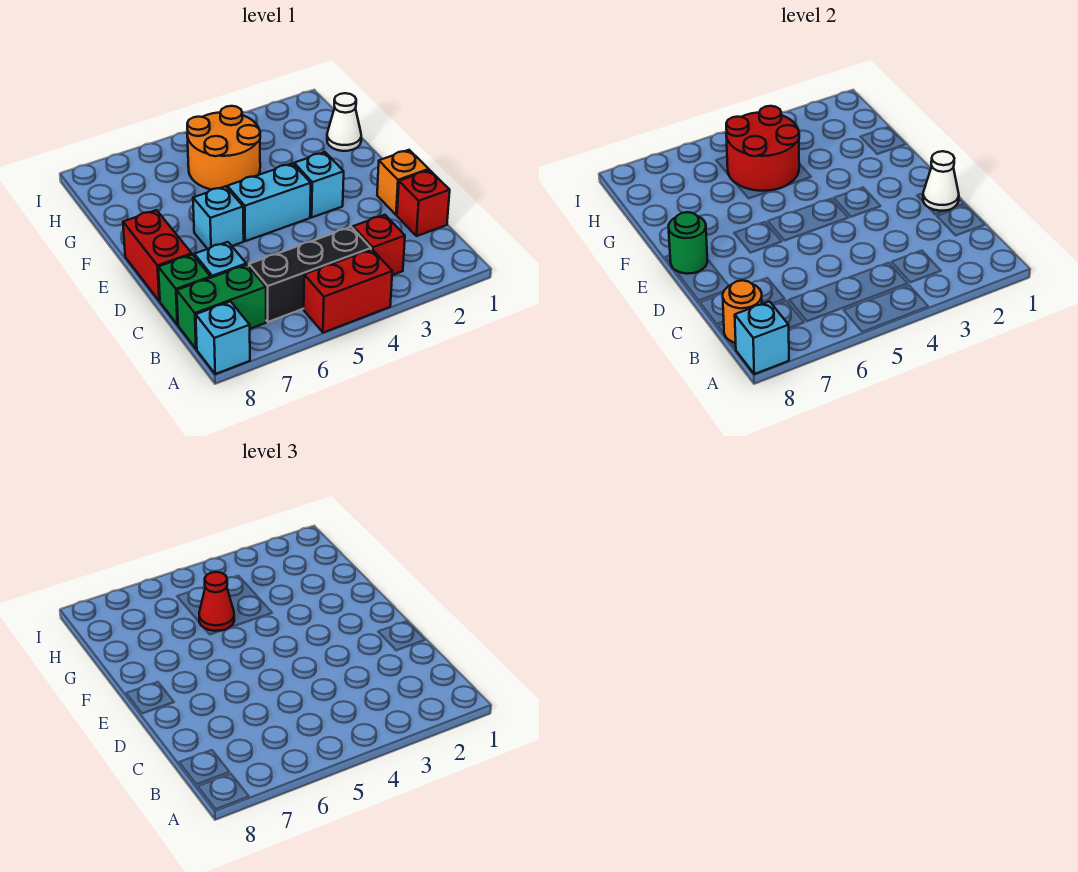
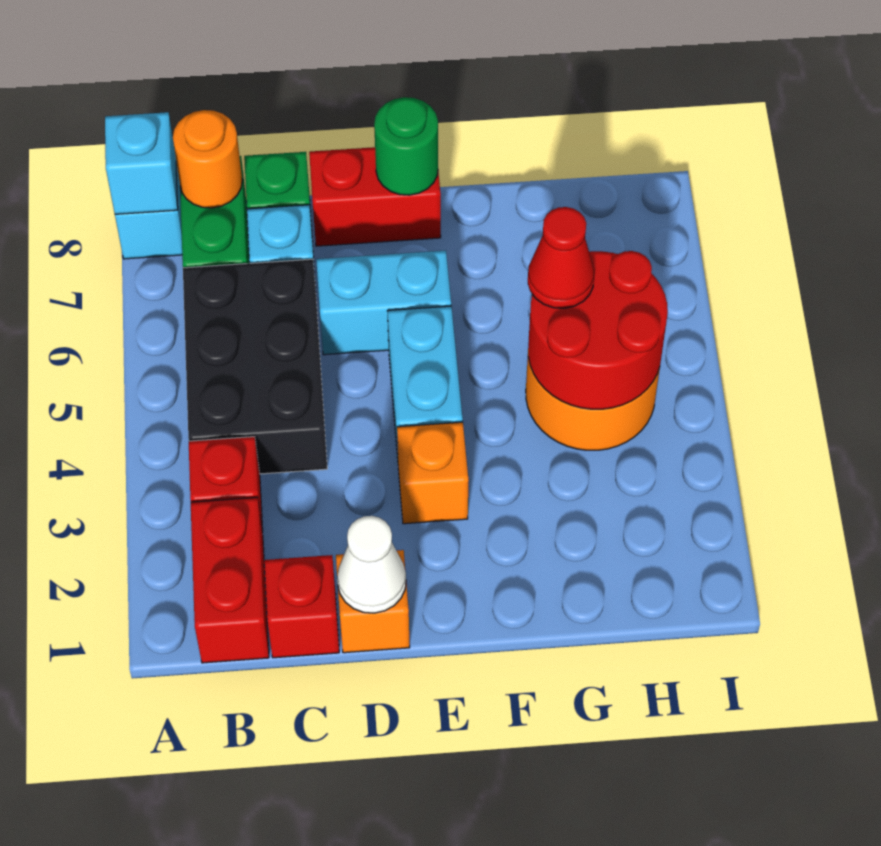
red 1x2 brick [304,249,392,333] -> red 1x2 brick moved to [191,498,269,663]
black 1x3 brick [249,227,371,322] -> black 2x3 brick [183,259,327,474]
cyan 1x1 brick [294,152,344,217] -> orange 1x1 brick [397,422,469,524]
cyan 1x1 brick [193,186,244,249] -> cyan 1x2 brick [316,250,451,355]
white 1x1 cone [327,93,361,151] -> none

